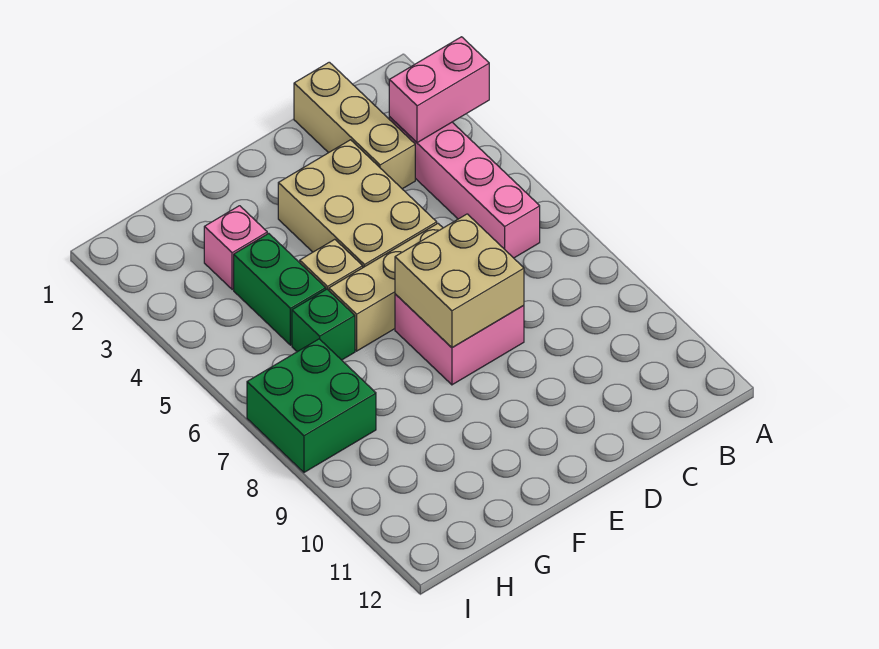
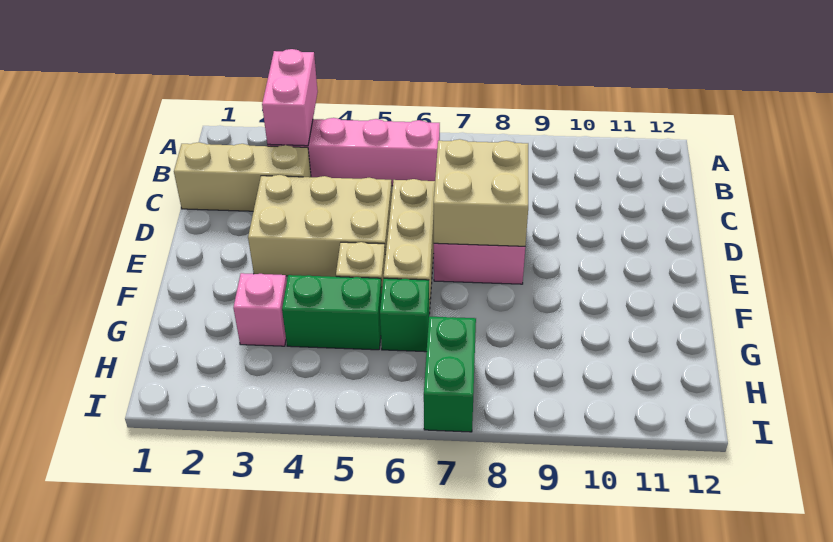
green 2x2 brick [247,339,376,472] -> green 1x2 brick [424,317,476,432]

